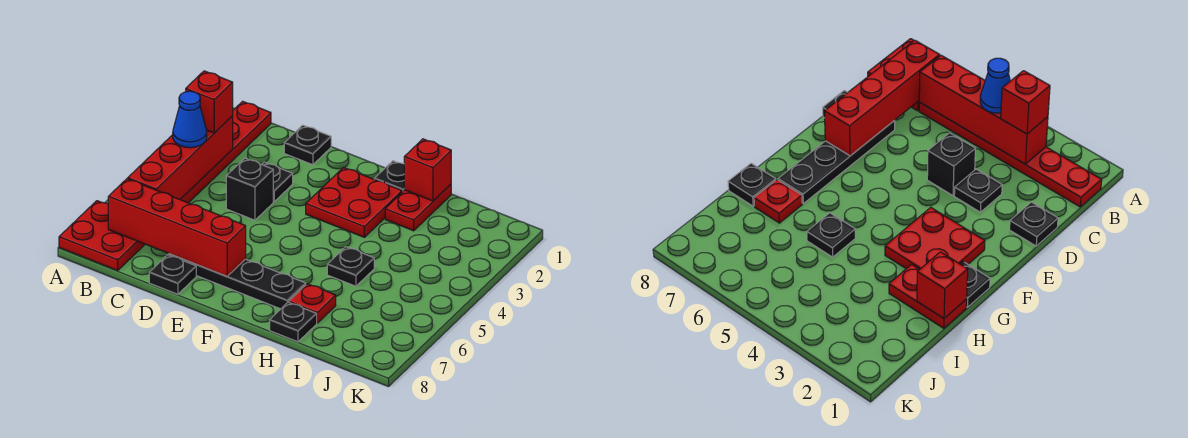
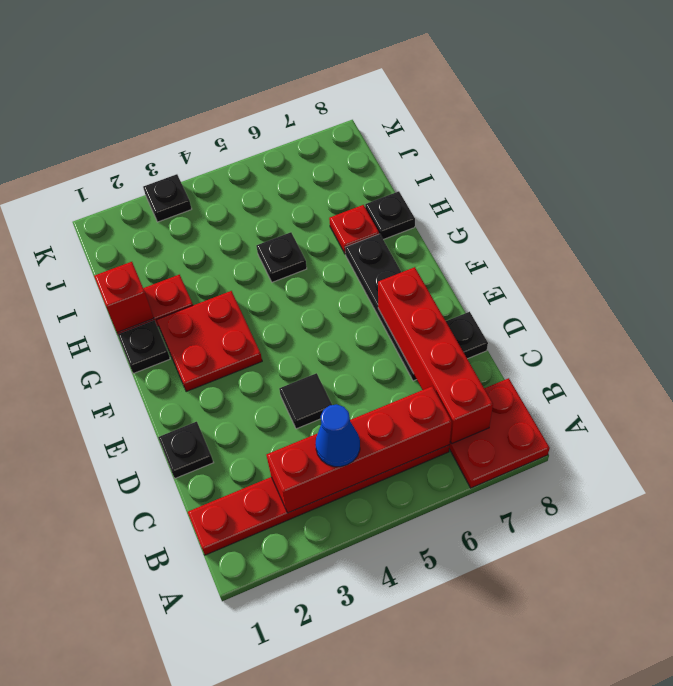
red 1x1 brick [186,71,233,133] -> none
black 1x1 plate [262,162,293,202] -> black 1x1 plate moved to [143,174,192,222]
black 1x1 brick [226,158,273,220] -> black 1x1 tile [279,373,332,429]

